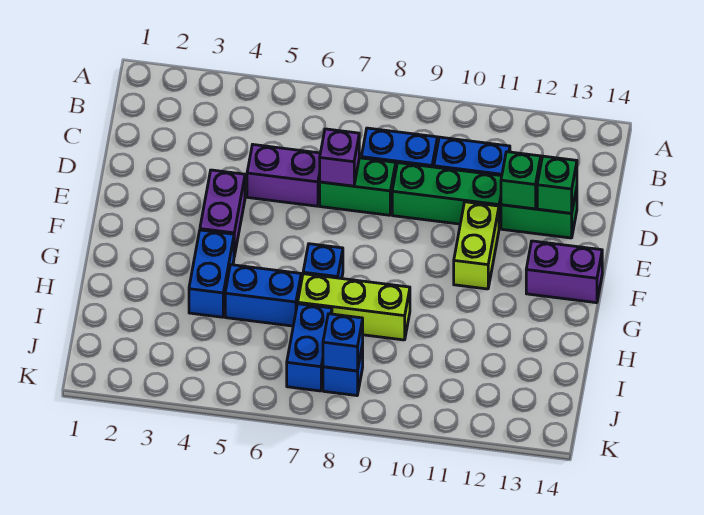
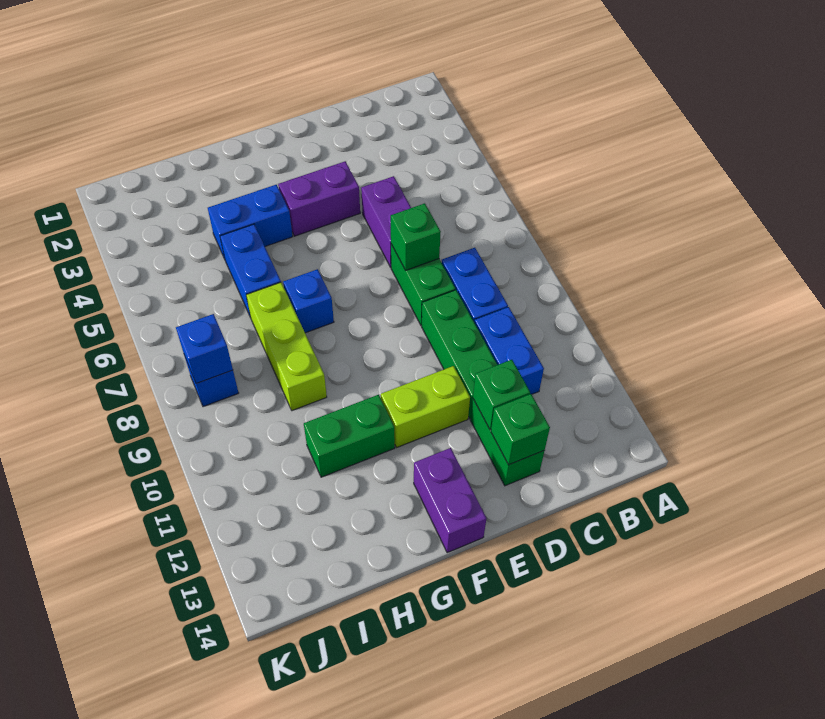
purple 1x1 brick [320,129,359,186] -> green 1x1 brick [391,203,441,270]
none -> green 1x2 brick [304,395,395,477]
blue 1x2 brick [287,304,332,391] -> none

